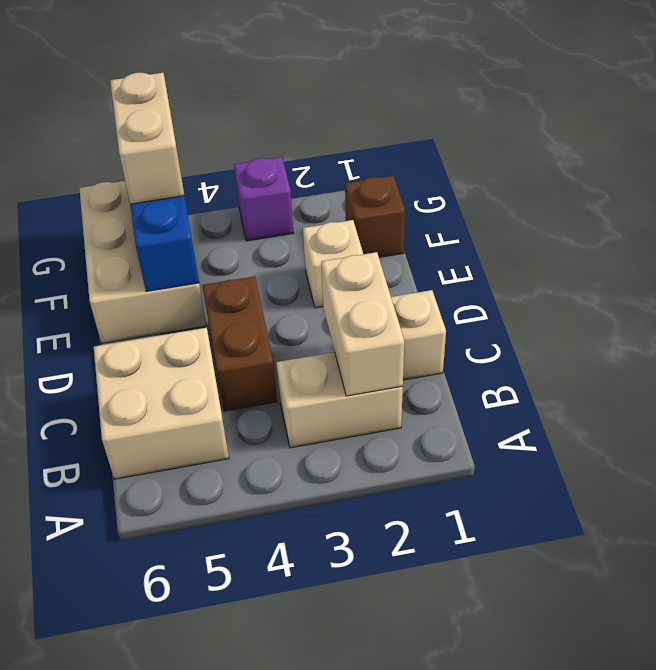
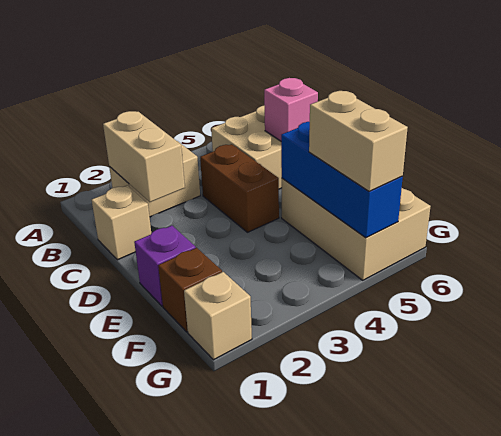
none -> pink 1x1 brick [264,78,318,141]
tan 1x1 brick [303,220,363,308] -> tan 1x1 brick moved to [184,272,252,360]
purple 1x1 brick [234,157,294,241] -> purple 1x1 brick moved to [134,226,196,306]

